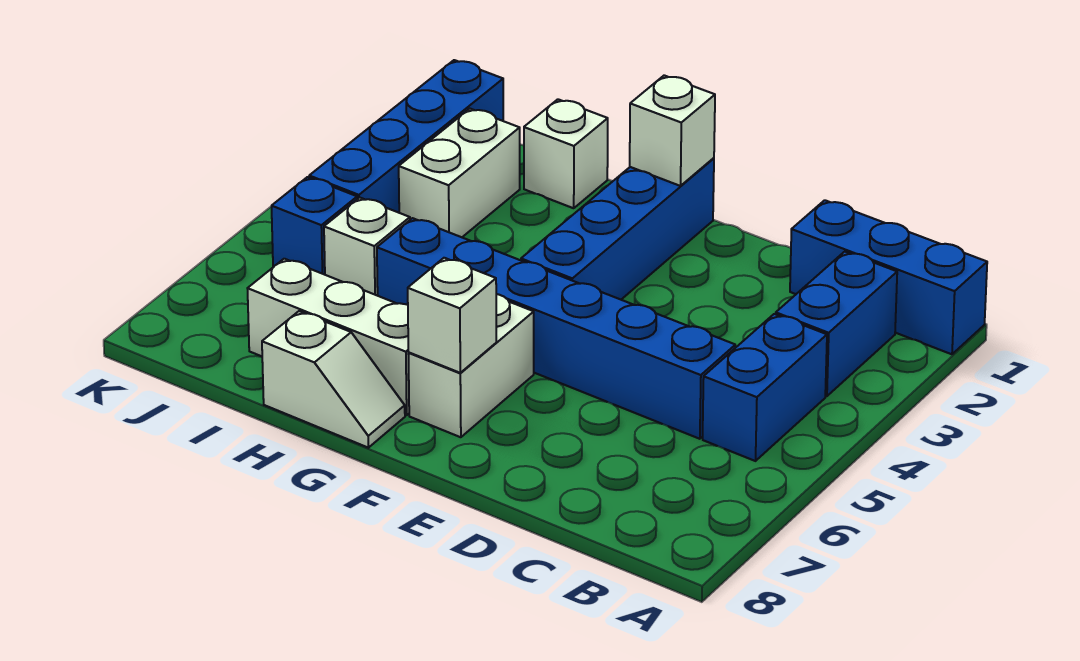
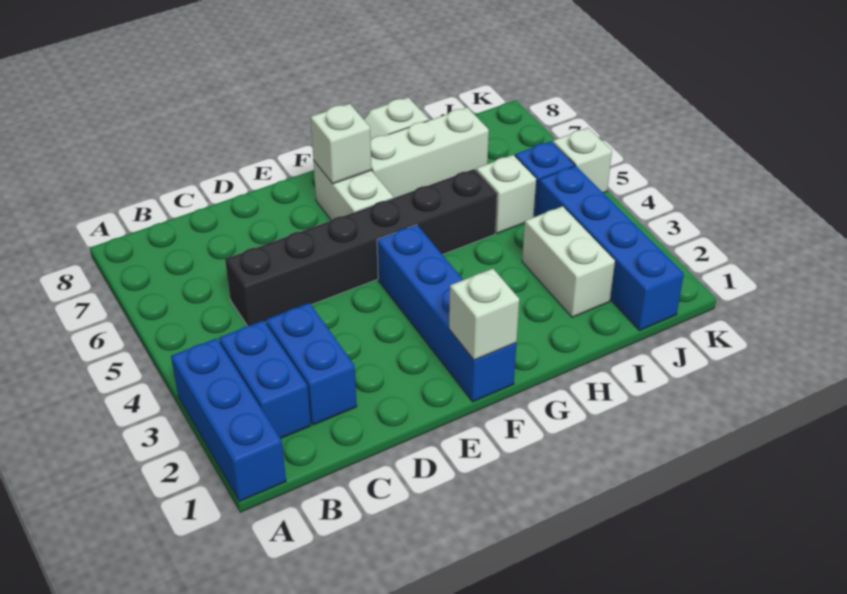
blue 1x3 brick [790,200,987,354] -> blue 1x3 brick turned to [171,338,286,502]
blue 1x2 brick [703,314,827,461] -> blue 1x2 brick moved to [266,303,357,425]
blue 1x6 brick [377,218,735,439] -> black 1x6 brick [225,169,497,326]
white 1x1 brick [524,99,608,208] -> white 1x1 brick moved to [553,128,612,193]

